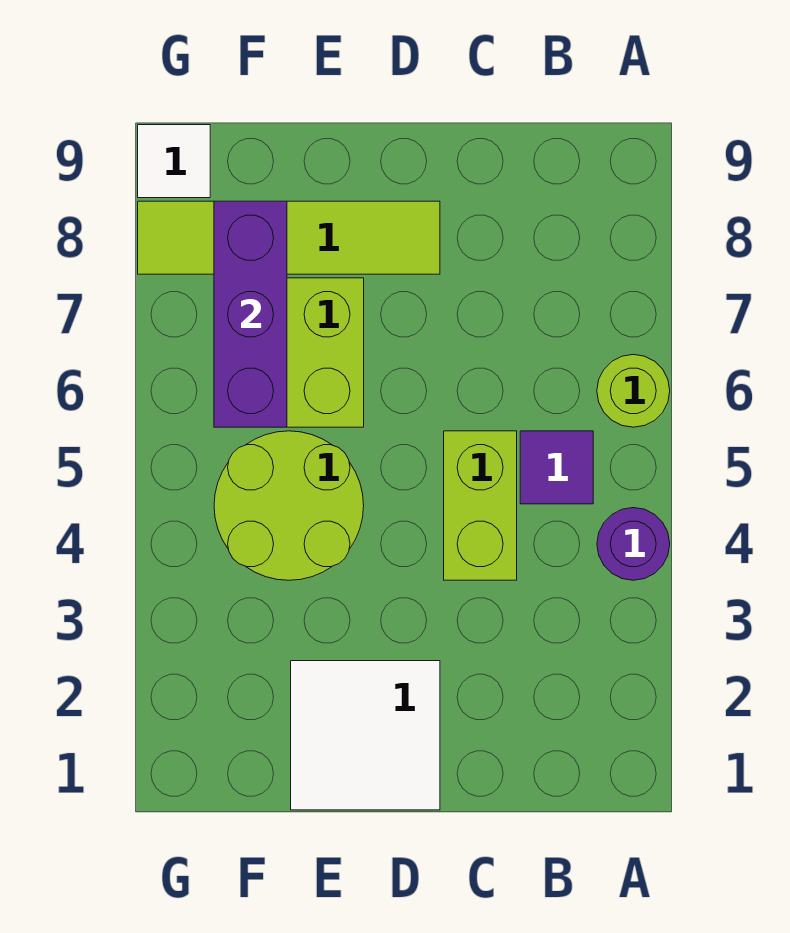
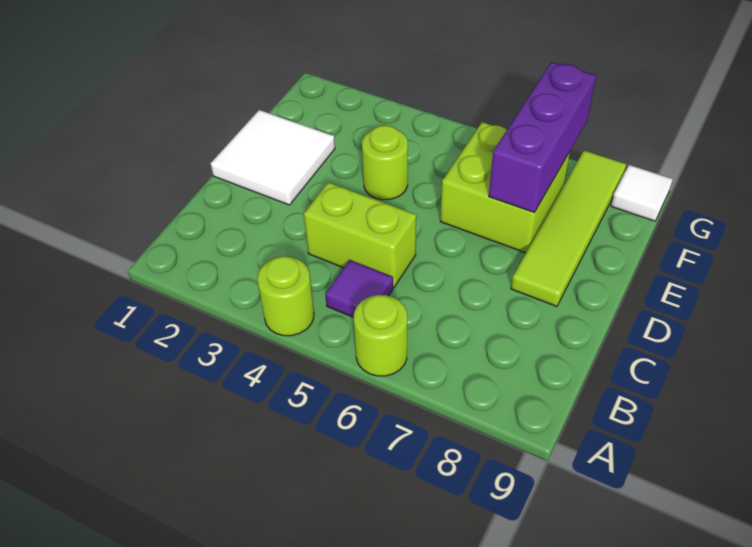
purple 1x1 round brick [597,508,670,580] -> lime 1x1 round brick [257,256,314,336]
lime 2x2 round brick [214,431,364,580] -> lime 1x1 round brick [362,125,408,200]
purple 1x3 brick [214,201,287,427] -> purple 1x3 brick turned to [489,62,596,212]

